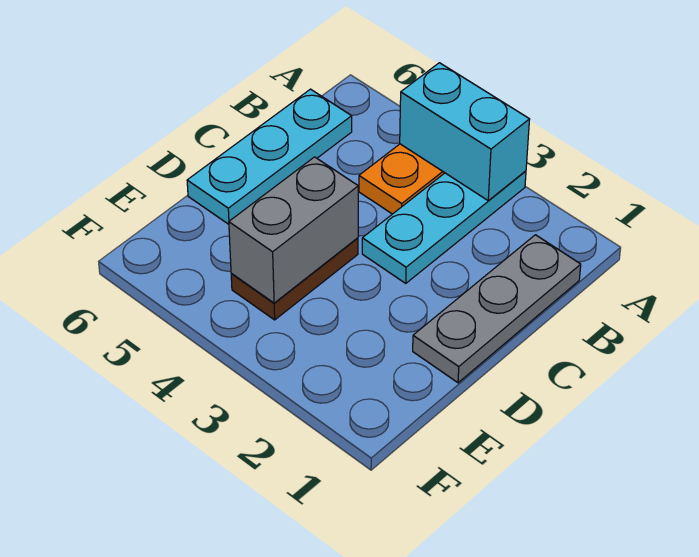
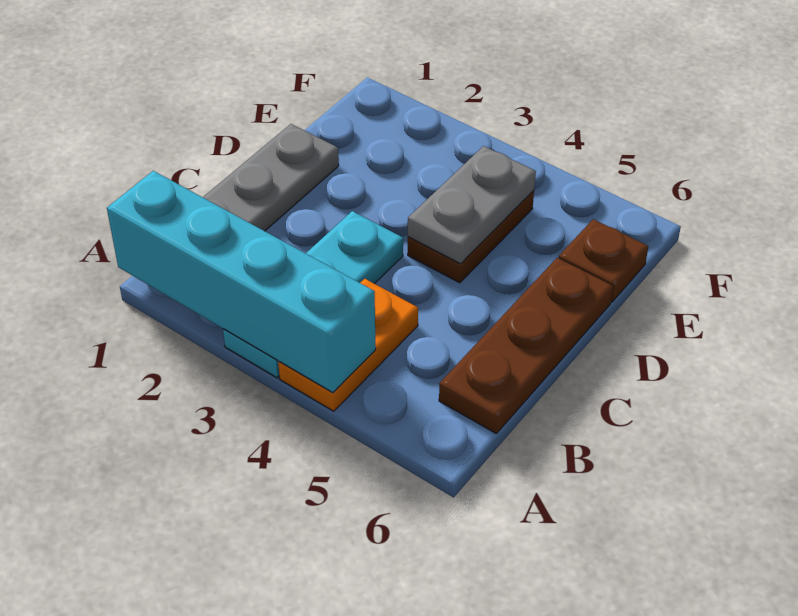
cyan 1x2 brick [400,63,530,200] -> cyan 1x4 brick [107,171,376,393]
cyan 1x3 plate [187,89,352,224] -> brown 1x3 plate [439,258,613,434]
grey 1x2 brick [229,157,358,303] -> grey 1x2 plate [408,146,536,264]
none -> brown 1x1 plate [559,219,648,302]

